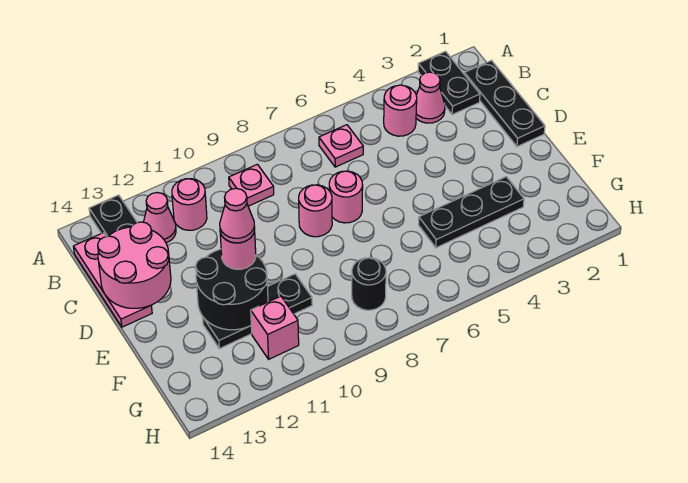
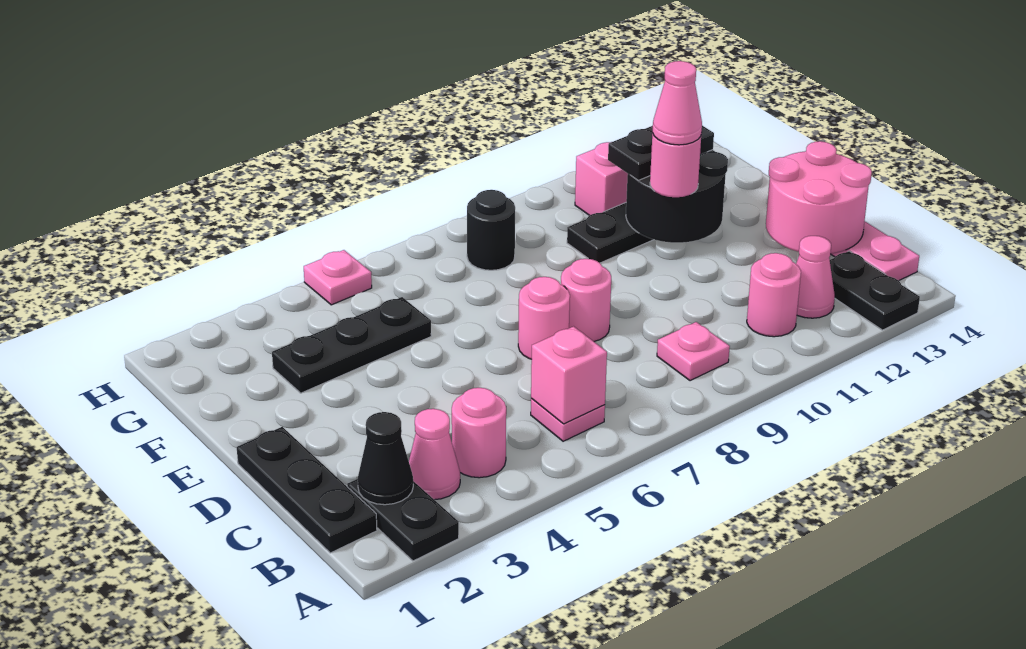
none -> black 1x1 cone [358,412,413,505]
none -> pink 1x1 brick [531,326,607,424]
none -> black 1x2 plate [608,126,714,180]
none -> pink 1x1 plate [304,250,372,305]

